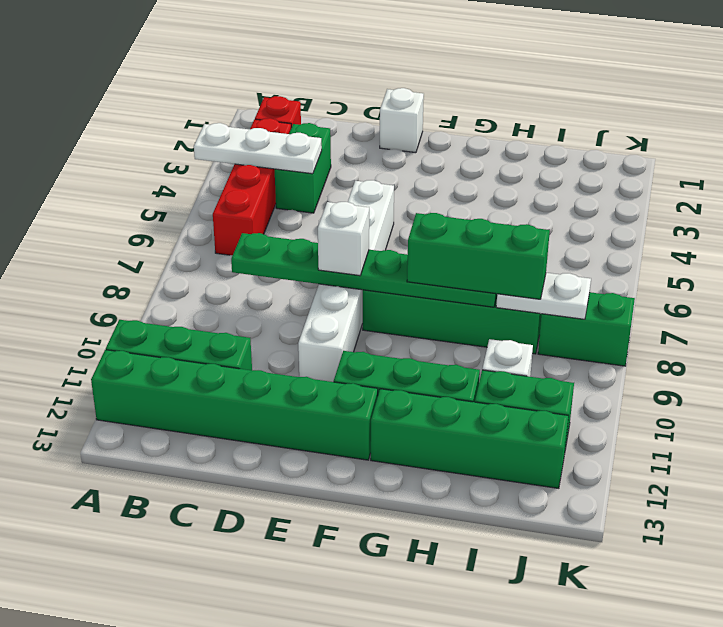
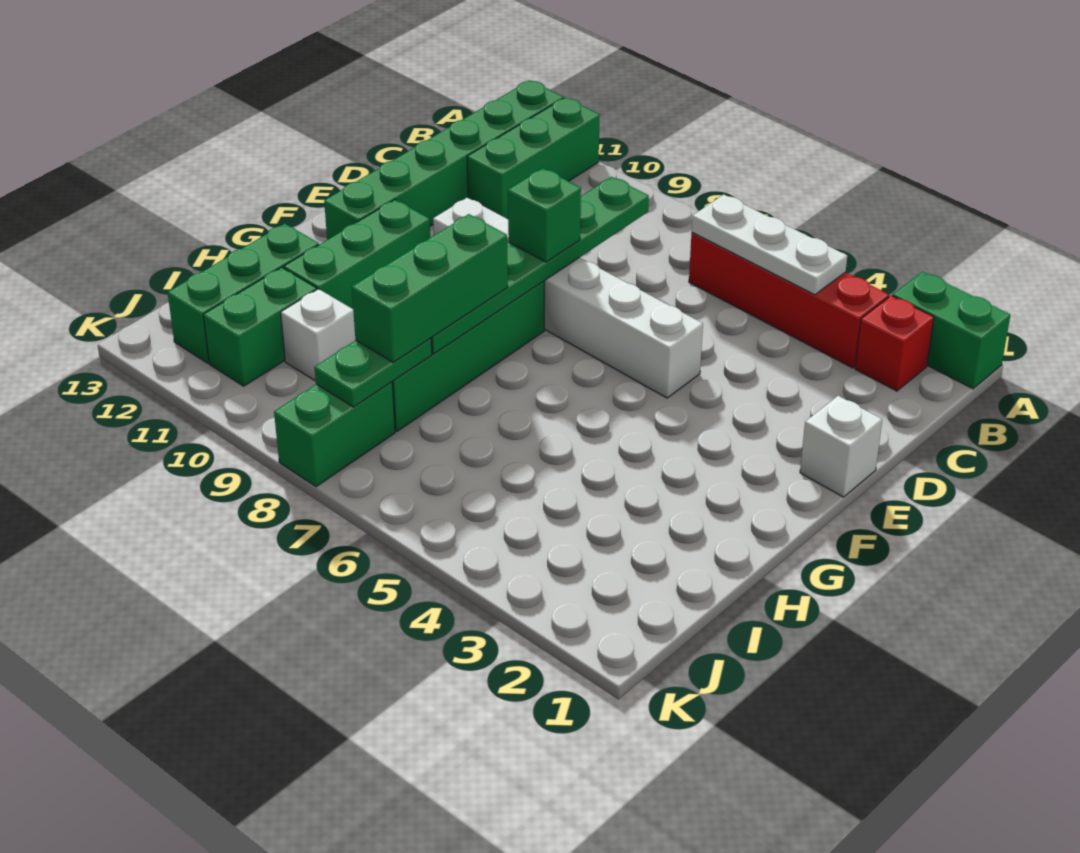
white 1x3 plate [194,123,322,174] -> white 1x3 plate turned to [692,195,847,295]
green 1x2 brick [275,123,331,213] -> green 1x2 brick moved to [893,272,1010,389]
white 1x1 brick [318,202,369,276] -> green 1x1 brick [508,168,581,262]
green 1x4 brick [371,389,569,488] -> green 1x3 brick [168,224,319,363]
white 1x2 plate [496,273,591,319] -> green 1x2 plate [314,338,432,407]

